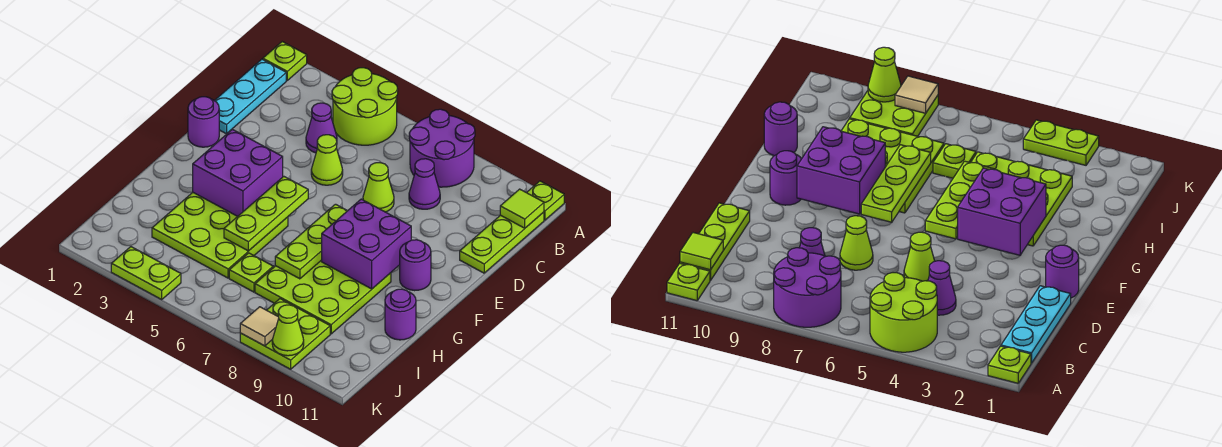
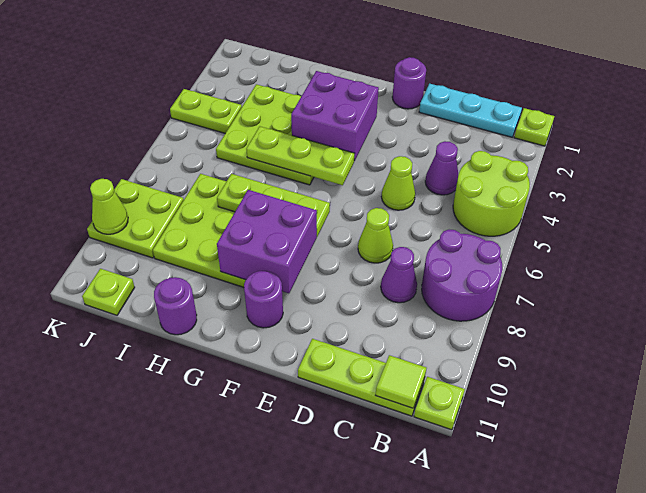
lime 1x1 plate [229,253,273,292] -> lime 1x1 plate moved to [82,269,135,315]
lime 1x2 plate [111,247,181,299] -> lime 1x2 plate turned to [170,89,242,133]
tan 1x1 tile [240,307,279,346] -> none

